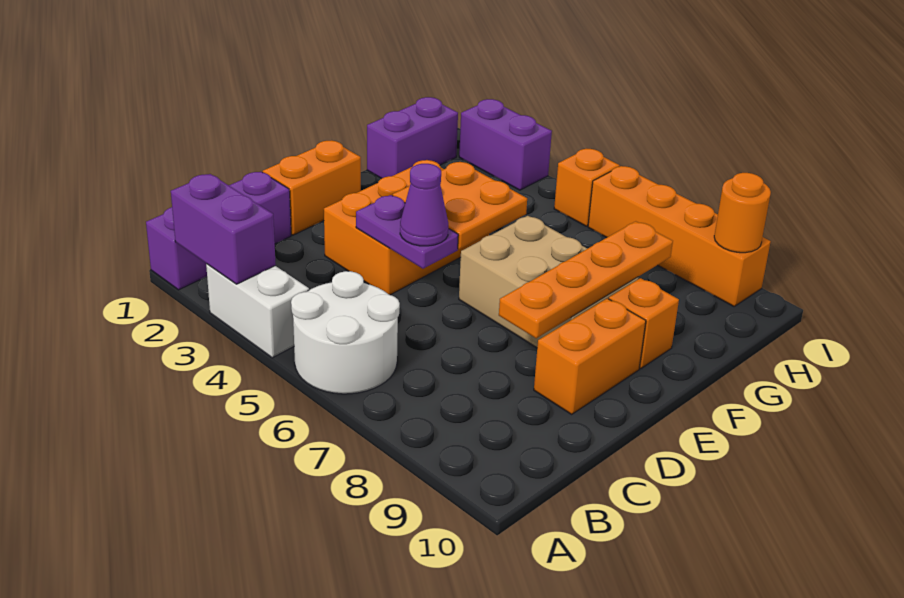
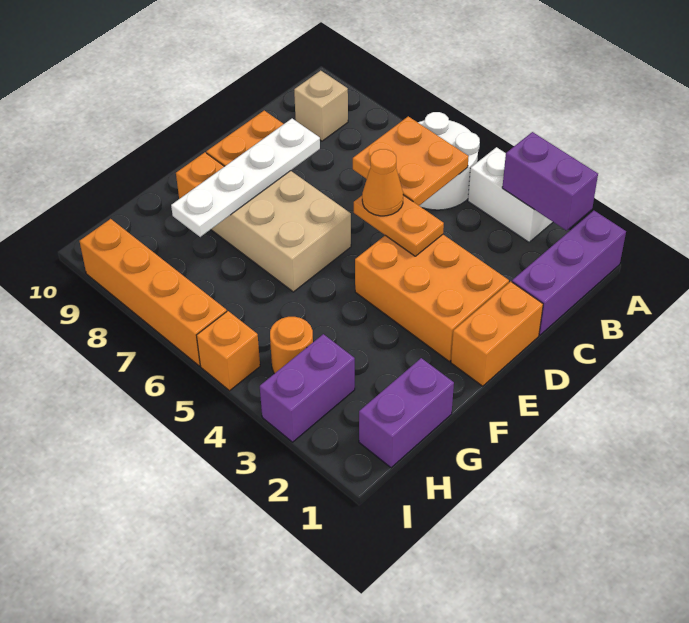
none -> tan 1x1 brick [294,71,348,141]
orange 2x3 brick [324,160,489,295] -> orange 2x3 brick turned to [355,235,509,361]
purple 1x2 plate [356,195,458,269] -> orange 1x2 plate [354,195,444,256]
purple 1x1 cone [400,164,448,246] -> orange 1x1 cone [362,149,403,216]
orange 1x4 plate [499,221,673,338] -> white 1x4 plate [171,119,320,237]
orange 2x2 plate [393,162,527,249] -> orange 2x2 plate moved to [353,116,469,205]
purple 1x2 brick [459,99,552,190] -> purple 1x2 brick turned to [260,334,355,442]
orange 1x1 round brick [714,173,771,253] -> orange 1x1 round brick moved to [270,317,313,374]

